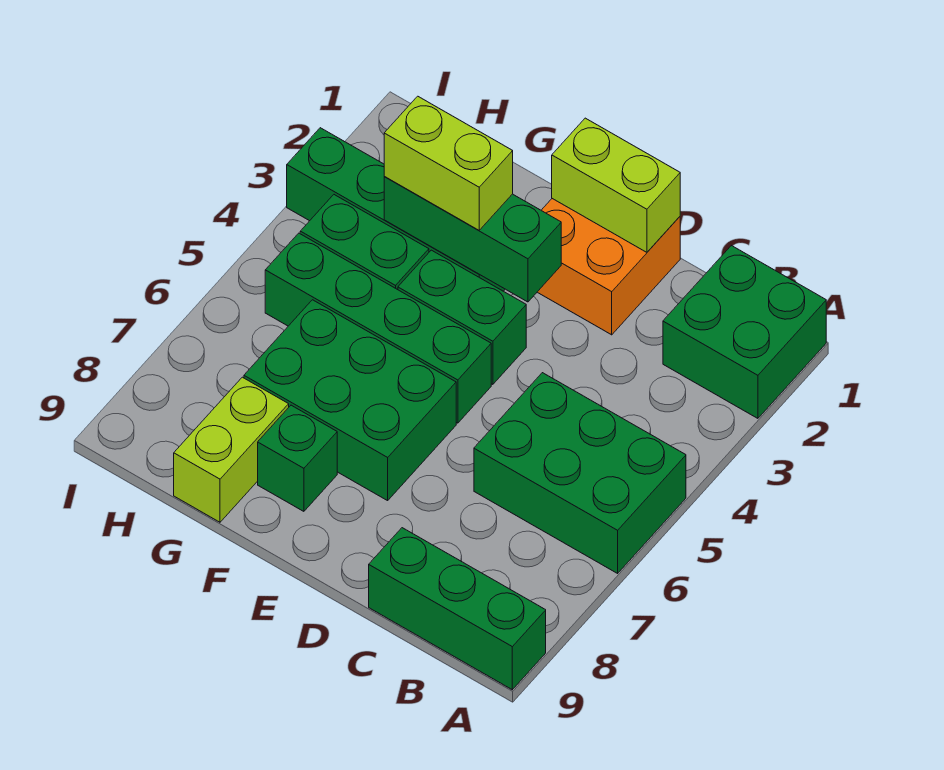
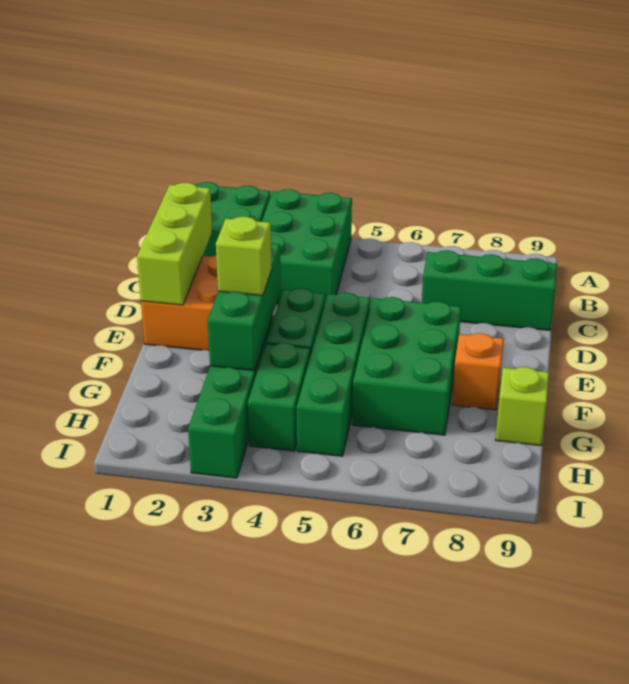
green 2x3 brick [474,373,686,573] -> green 2x3 brick moved to [262,189,352,304]
green 1x3 brick [369,528,546,690] -> green 1x3 brick turned to [422,250,557,330]
lime 1x2 brick [552,118,680,252] -> lime 1x3 brick [137,183,212,305]
lime 1x2 brick [384,96,513,230] -> lime 1x1 brick [216,217,272,296]
green 1x1 brick [258,405,337,511] -> orange 1x1 brick [452,333,504,410]
lime 1x2 brick [174,377,289,522] -> lime 1x1 brick [496,367,549,446]

